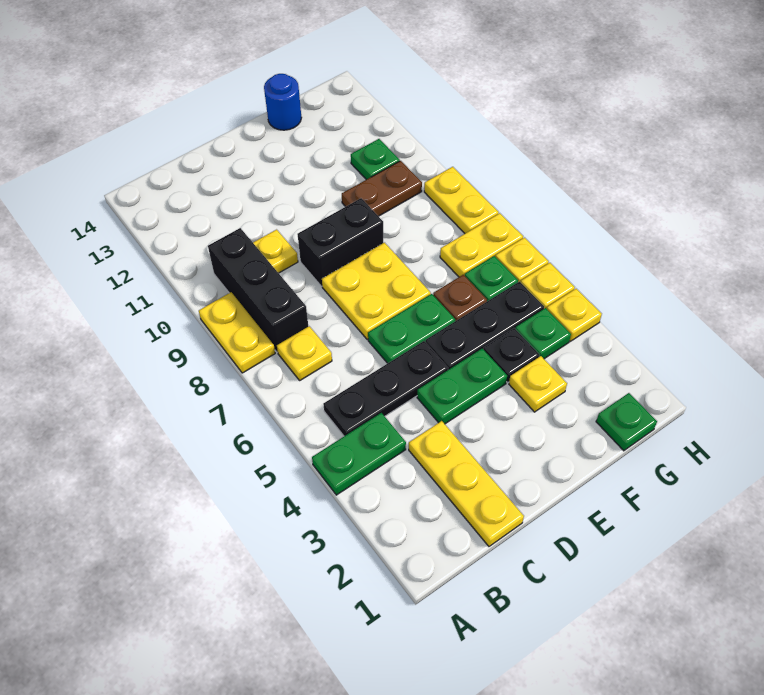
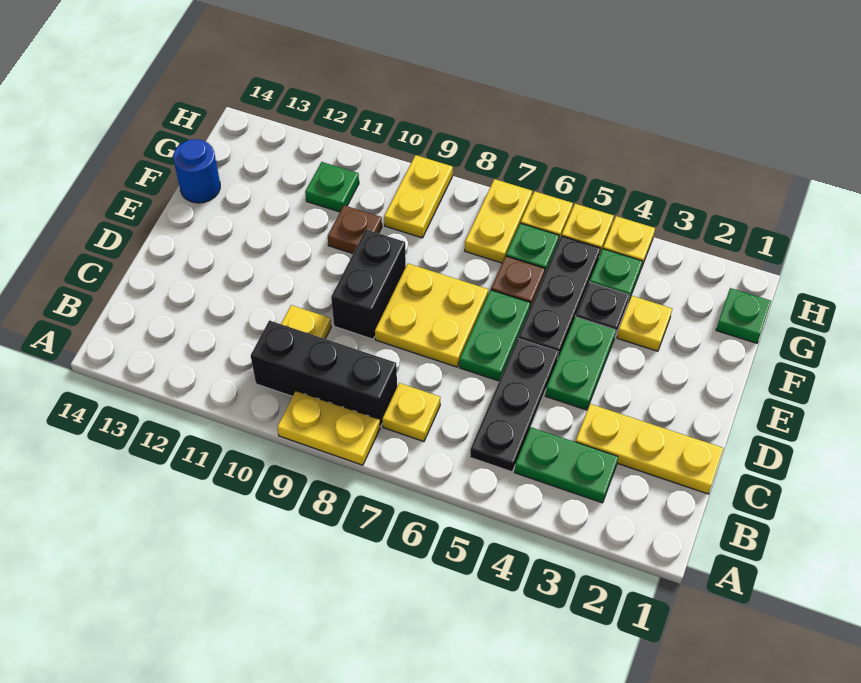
green 1x2 plate [312,413,406,495] -> green 1x2 plate turned to [515,427,618,503]
brown 1x2 plate [342,161,422,216] -> brown 1x1 plate [328,205,382,254]
yellow 1x2 plate [424,167,499,233] -> yellow 1x2 plate turned to [384,155,453,238]

